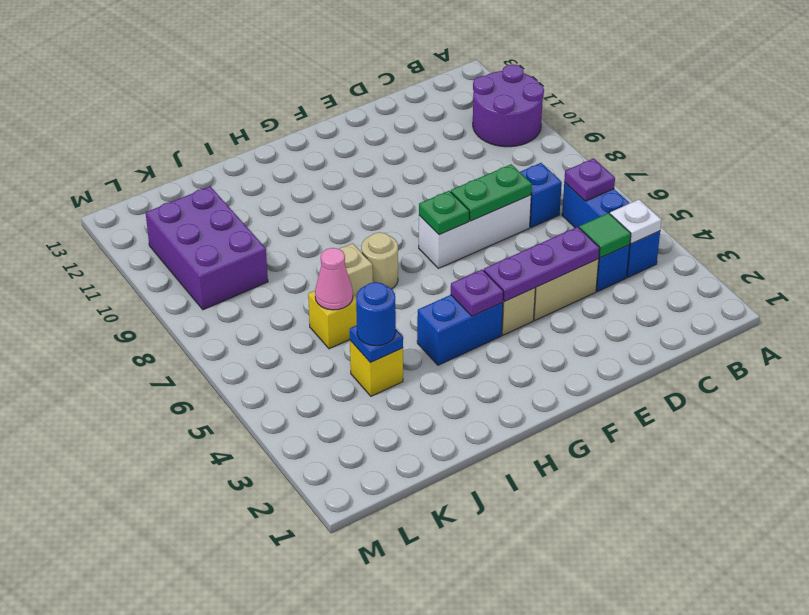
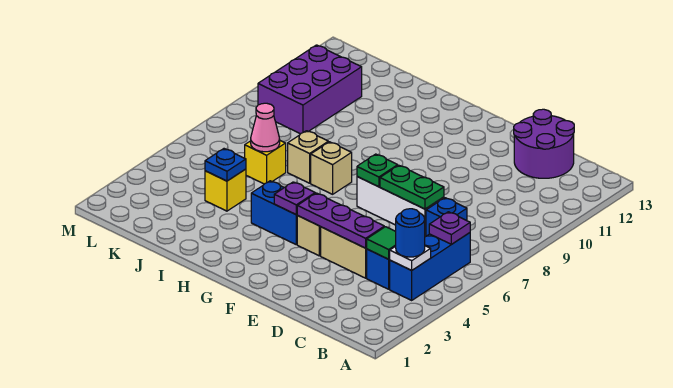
purple 2x2 round brick [473,64,544,147] -> purple 2x2 round brick moved to [514,109,574,178]
tan 1x1 round brick [361,232,398,289] -> tan 1x1 brick [311,142,352,194]
blue 1x1 round brick [356,282,396,346] -> blue 1x1 round brick moved to [396,209,425,257]

